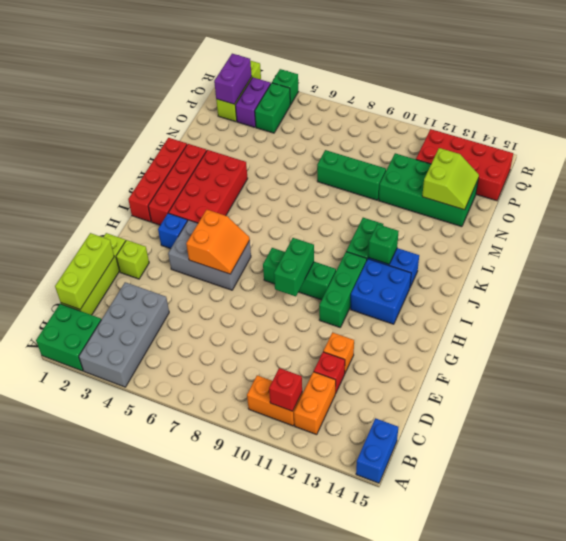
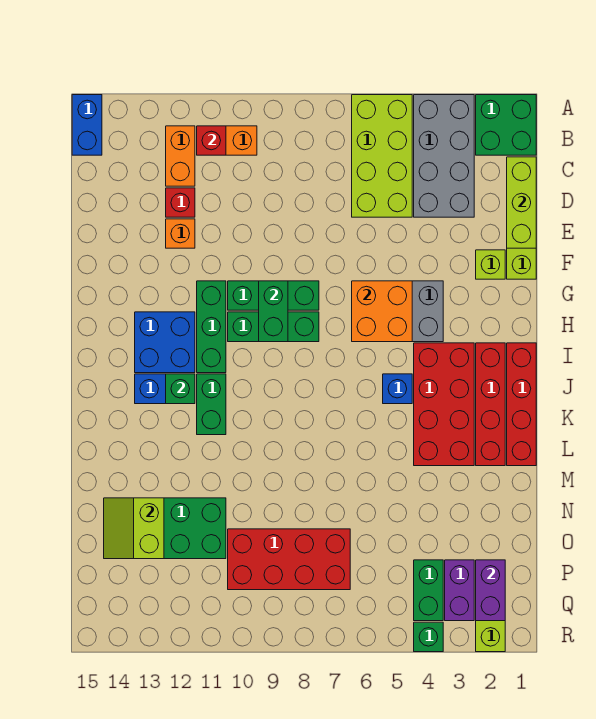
none -> lime 2x4 brick [352,95,412,217]
orange 2x2 slope [186,210,250,274] -> orange 2x2 brick [352,281,412,342]
blue 1x1 brick [158,213,187,249] -> blue 1x1 brick moved to [383,374,412,404]
green 1x3 brick [317,150,386,200] -> green 1x3 brick moved to [228,281,319,310]
red 2x4 brick [416,129,513,201] -> red 2x4 brick moved to [228,529,350,590]

